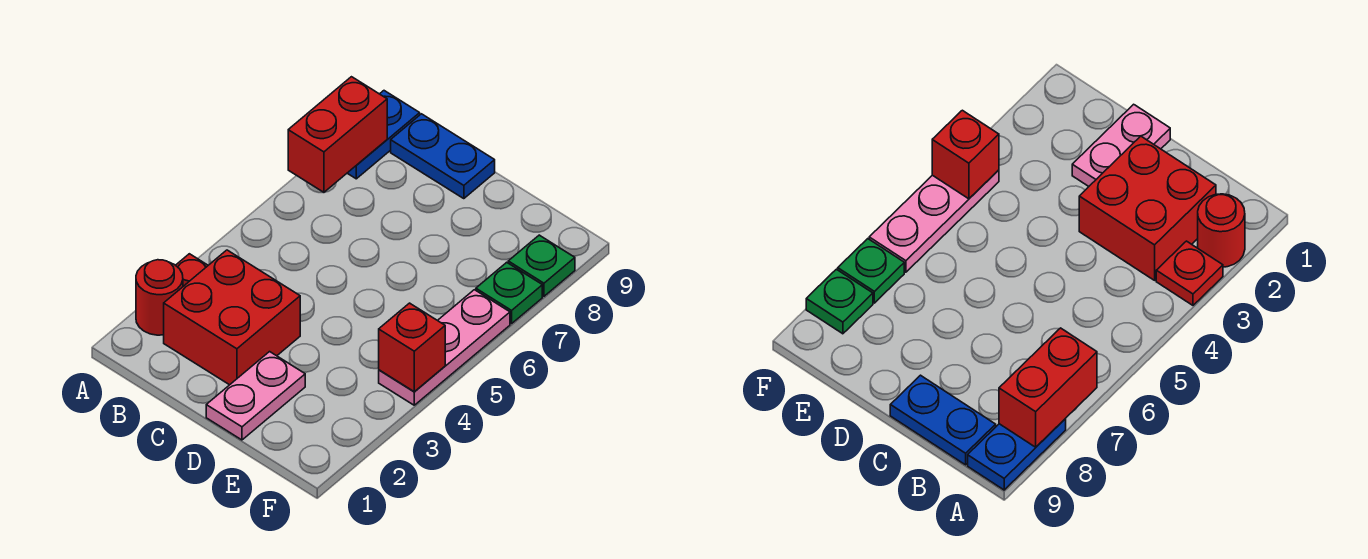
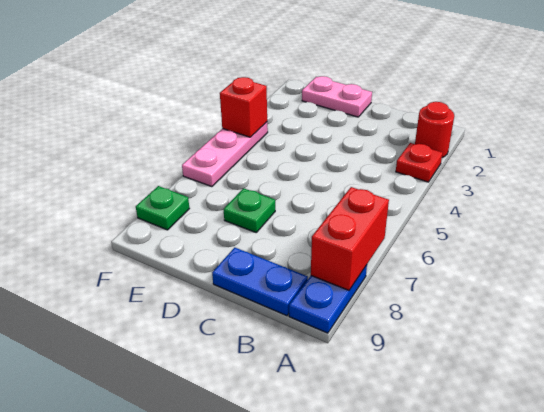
red 2x2 brick [164,250,300,385] -> none
pink 1x2 plate [206,352,305,440] -> pink 1x2 plate turned to [302,76,372,117]
green 1x1 plate [476,262,542,324] -> green 1x1 plate moved to [223,188,275,232]

